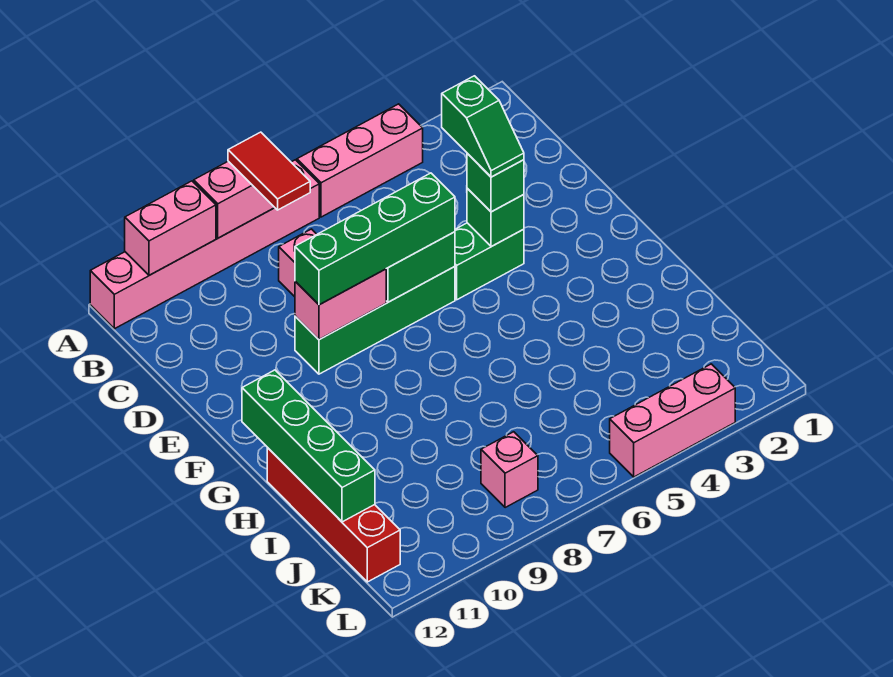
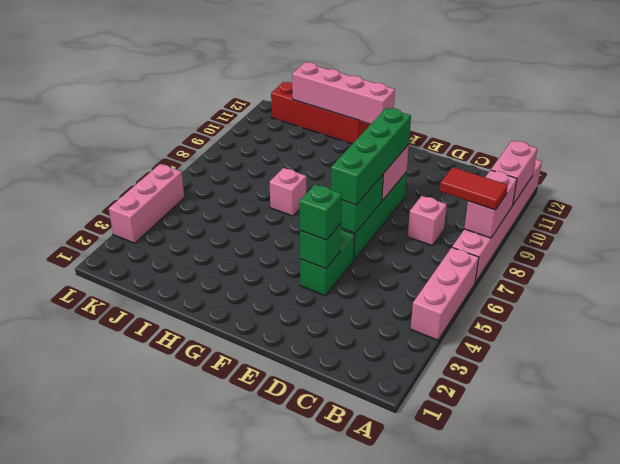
green 1x2 slope [442,76,524,177] -> none
green 1x4 brick [242,370,375,522] -> pink 1x4 brick [292,62,395,124]
pink 1x1 brick [481,432,538,508] -> pink 1x1 brick moved to [270,168,306,216]

